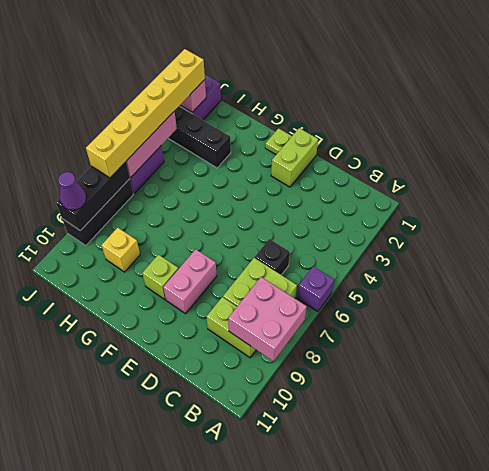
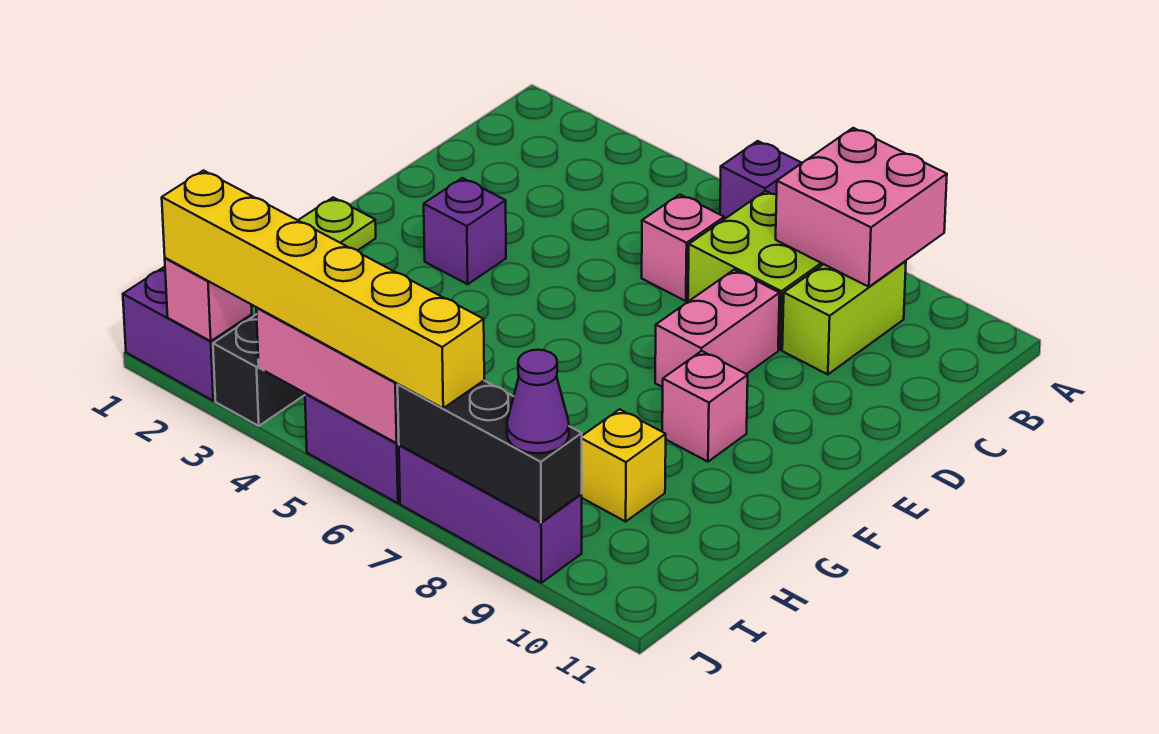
black 1x1 brick [255,239,290,275] -> pink 1x1 brick [642,195,724,301]
lime 1x2 brick [271,128,318,187] -> none
none -> purple 1x1 brick [424,178,506,284]
pink 1x2 brick [163,249,217,314] -> pink 1x2 brick turned to [655,270,780,387]
lime 1x1 brick [142,255,178,300] -> pink 1x1 brick [662,351,748,462]
black 1x3 brick [62,179,134,245] -> purple 1x3 brick [399,445,582,583]

